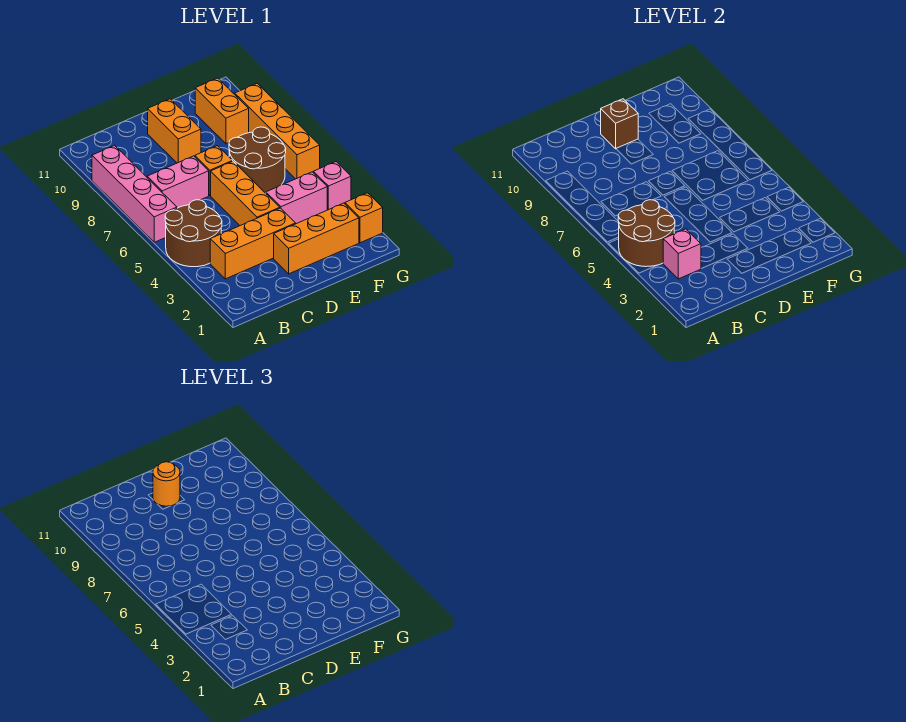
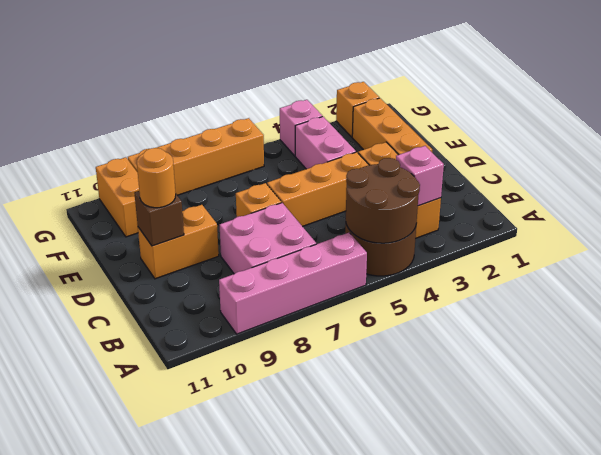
pink 1x2 brick [147,156,209,208] -> pink 2x2 brick [220,203,316,274]
brown 2x2 round brick [229,127,286,193] -> none
orange 1x2 brick [195,78,249,144] -> orange 1x2 brick turned to [96,157,139,237]

